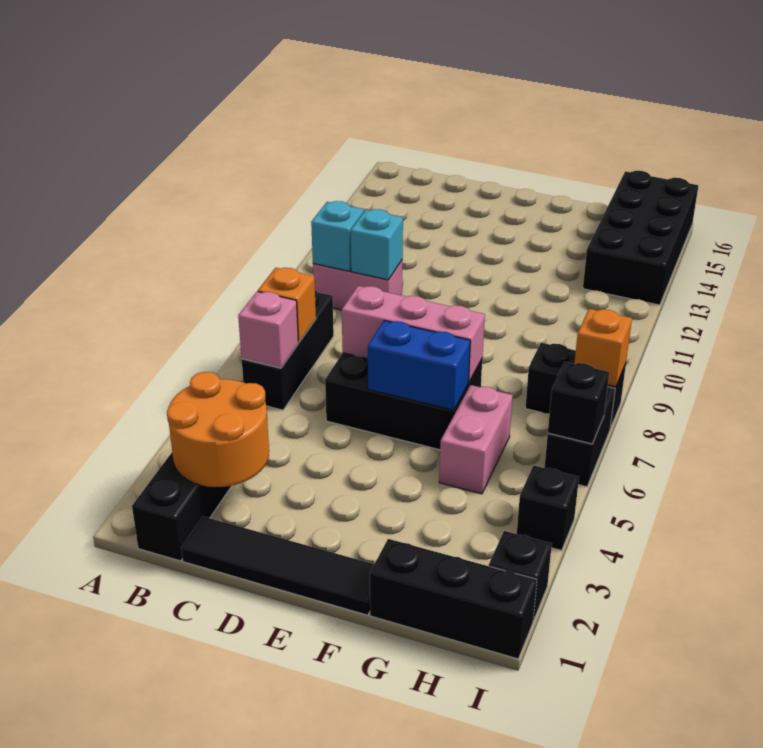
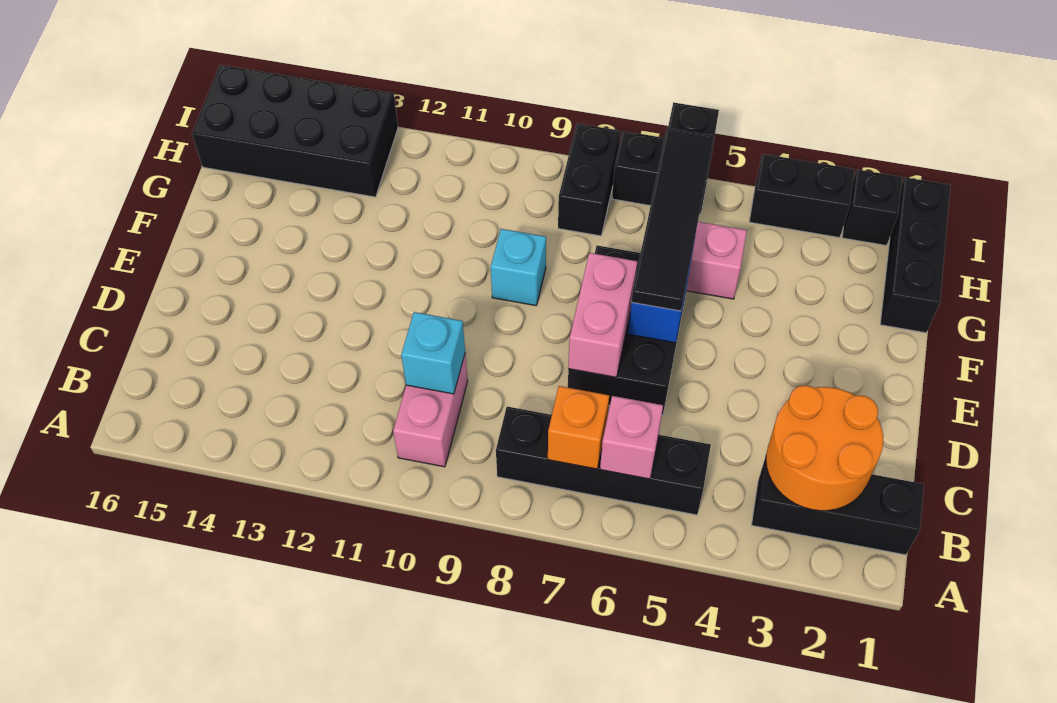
black 1x3 brick [242,290,334,410] -> black 1x4 brick [496,407,711,515]
cyan 1x1 brick [311,201,364,271] -> cyan 1x1 brick moved to [491,229,546,306]
black 1x4 tile [181,517,374,615] -> black 1x4 tile moved to [632,128,714,311]
pink 1x3 brick [342,286,485,383] -> pink 1x2 brick [568,253,637,377]
black 1x1 brick [517,465,579,551] -> black 1x2 brick [749,154,855,238]
orange 1x1 brick [574,309,632,387] -> none

